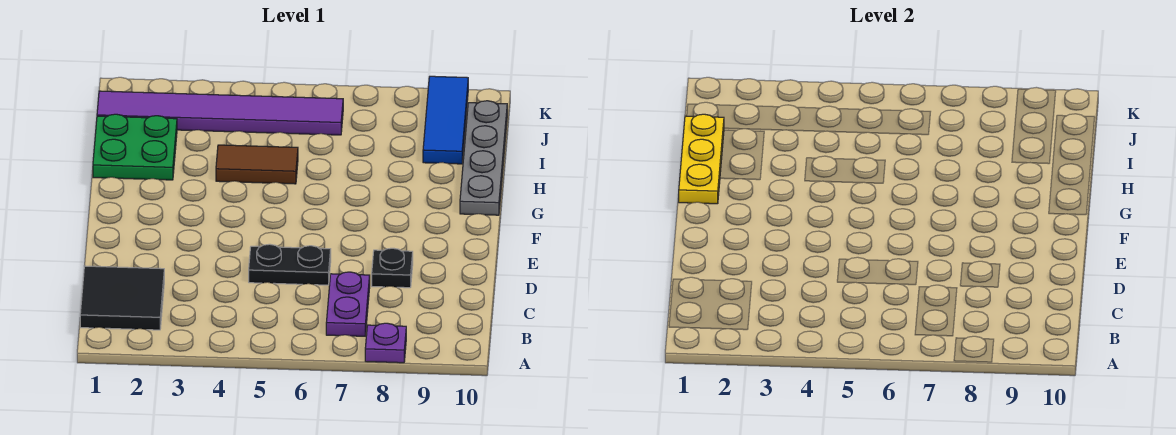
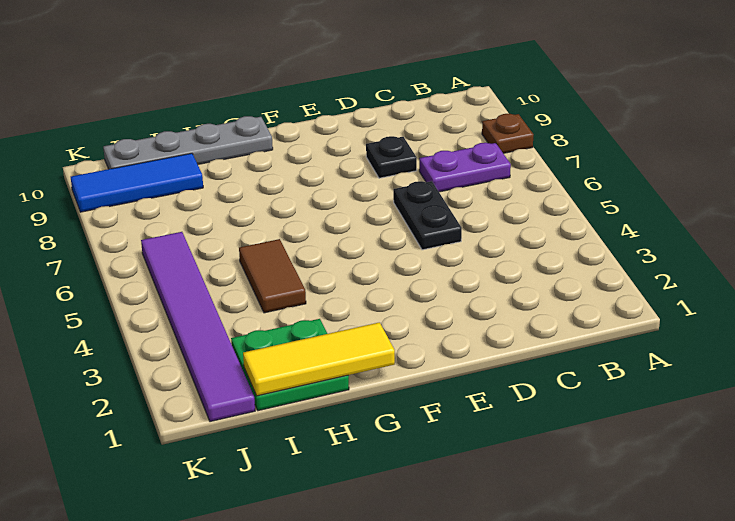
purple 1x1 plate [365,323,406,363] -> brown 1x1 plate [482,114,533,153]
black 2x2 tile [80,266,164,330] -> none
yellow 1x3 plate [679,114,724,204] -> yellow 1x3 tile [243,322,395,396]

